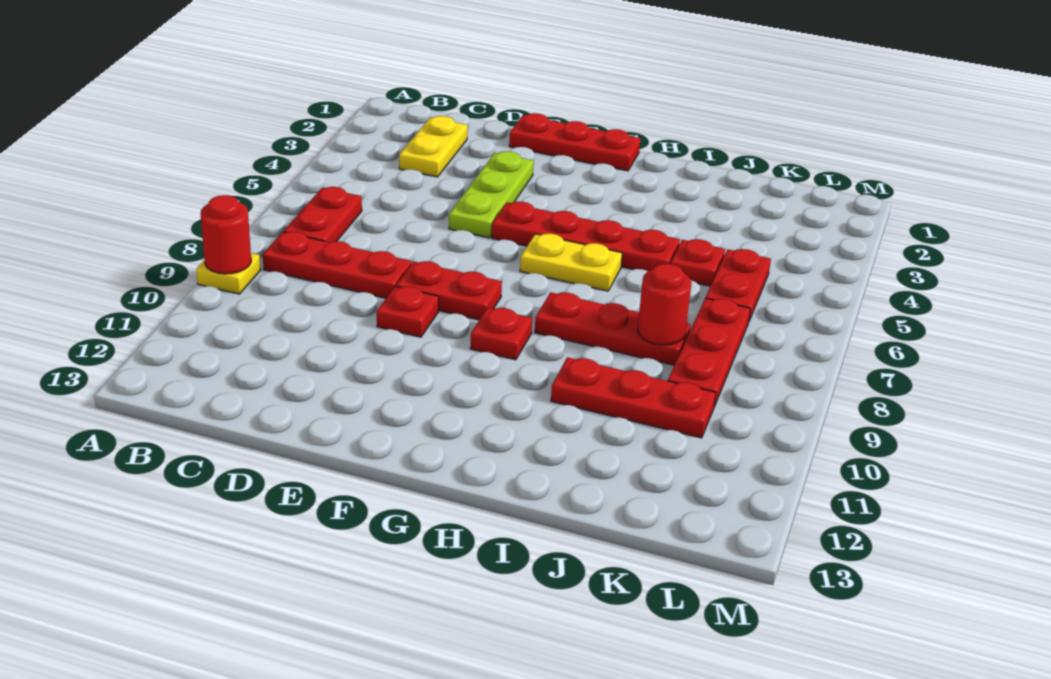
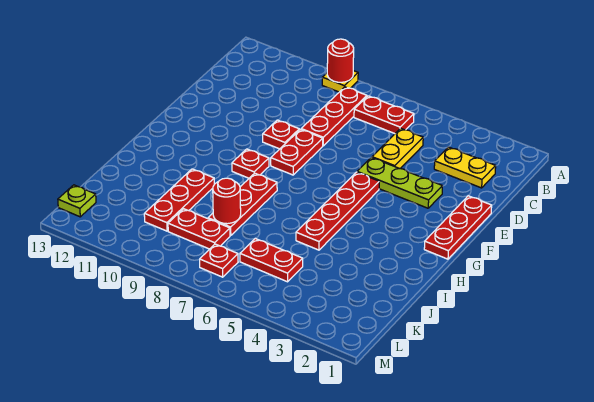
yellow 1x2 plate [520,234,622,291] -> yellow 1x2 plate moved to [372,128,423,169]
red 1x1 plate [671,239,725,286] -> red 1x1 plate moved to [200,244,238,277]
red 1x3 plate [668,298,750,407] -> red 1x2 plate [168,209,230,249]
none -> lime 1x1 plate [58,185,96,217]

